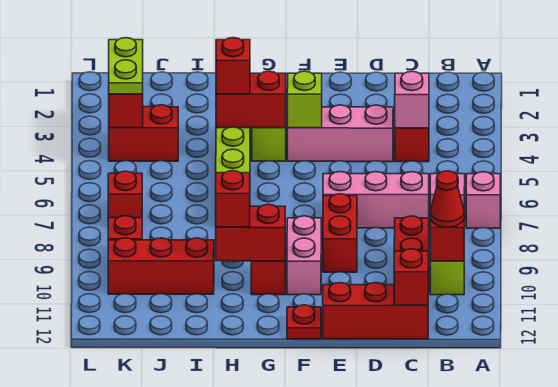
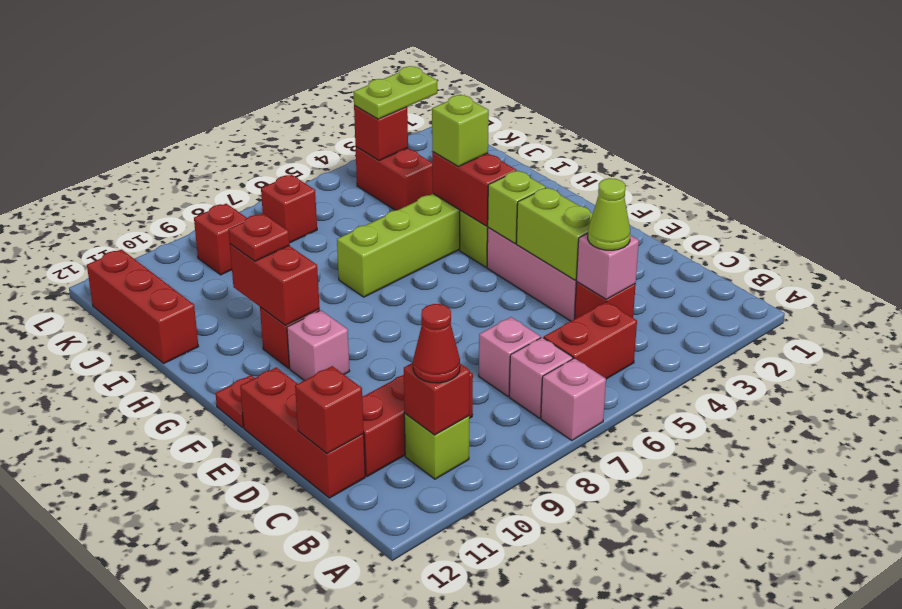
none -> lime 1x1 cone [588,178,630,250]
pink 1x3 brick [323,172,429,228] -> pink 1x1 brick [479,317,541,396]
none -> lime 1x2 brick [516,187,593,280]
red 1x2 brick [323,194,357,272] -> red 1x2 brick moved to [544,302,637,379]
pink 1x2 brick [287,216,321,295] -> pink 1x1 brick [287,310,350,380]
red 1x1 brick [216,38,250,94] -> lime 1x1 brick [432,95,489,166]
red 1x1 brick [216,171,250,227] -> red 1x1 plate [228,214,289,261]
red 1x3 brick [108,238,214,294] -> red 1x3 brick moved to [87,249,199,363]

